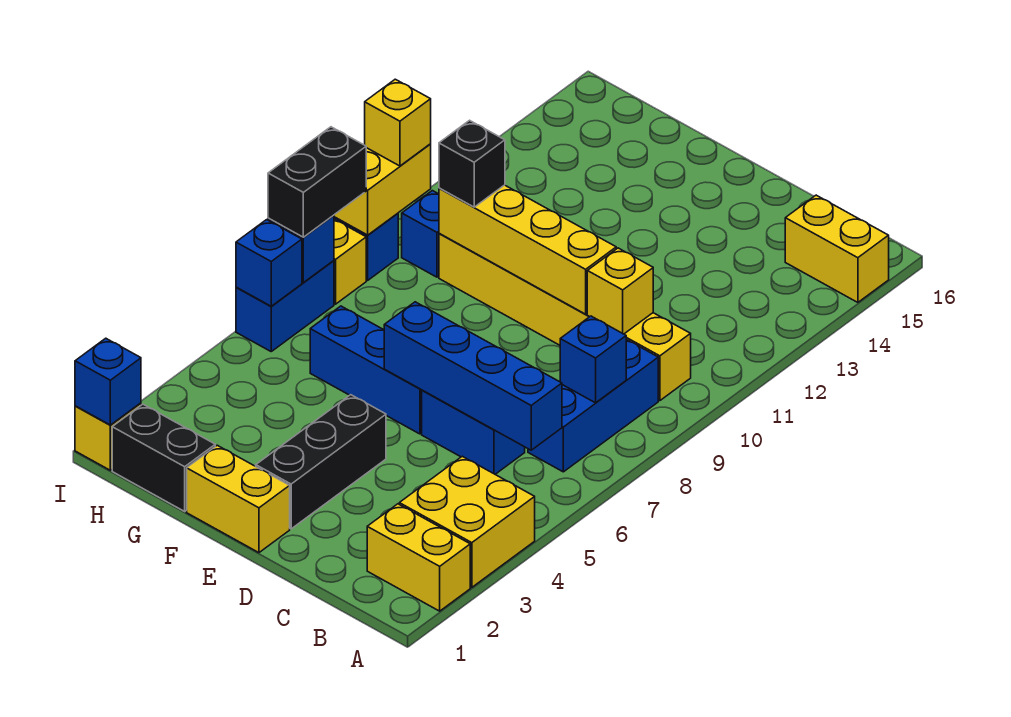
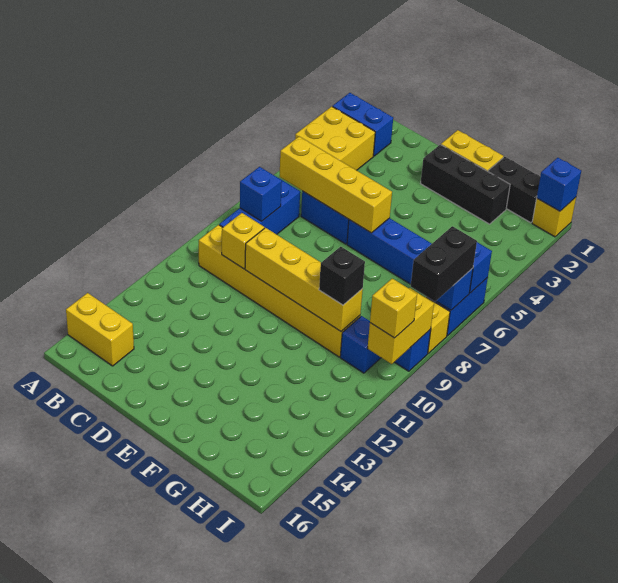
yellow 1x2 brick [367,504,470,611] -> blue 1x2 brick [333,93,393,156]
blue 1x4 brick [384,302,562,450] -> yellow 1x4 brick [279,137,392,233]
black 1x3 brick [256,395,386,529] -> black 1x3 brick turned to [421,144,510,224]

